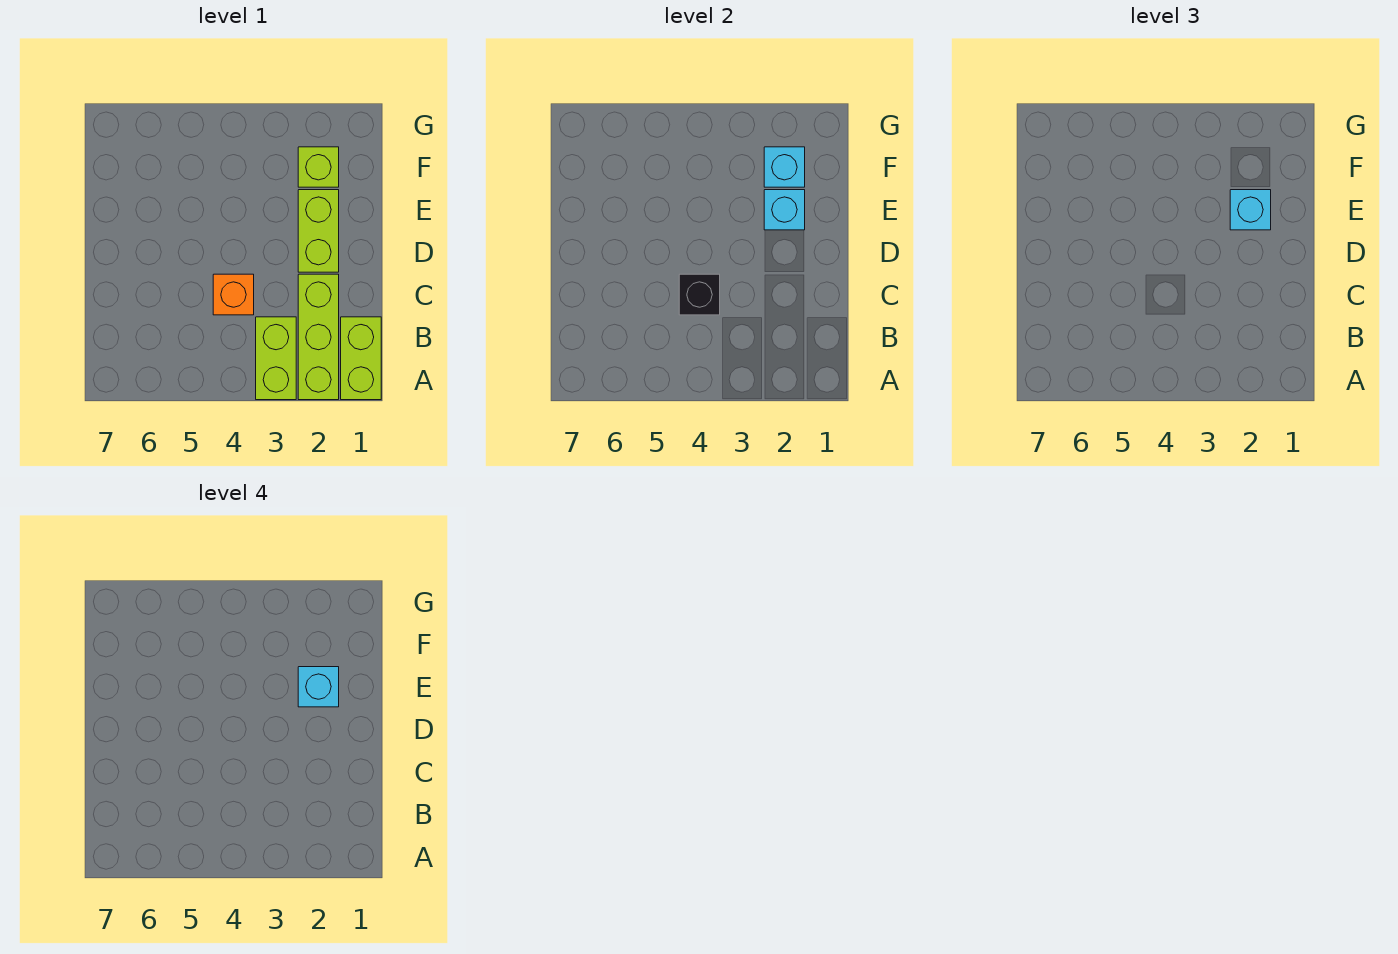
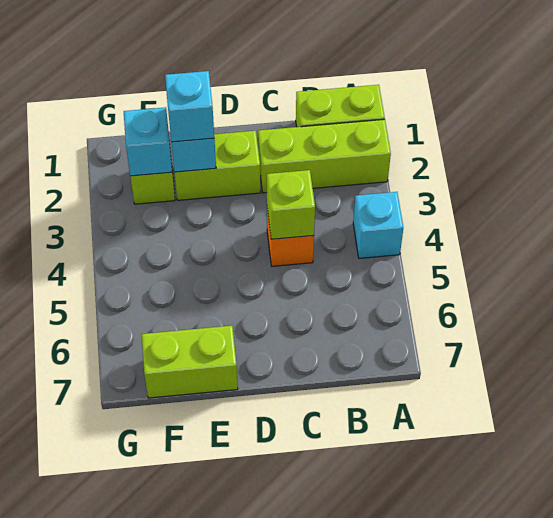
lime 1x2 brick [256,317,296,400] -> lime 1x2 brick moved to [141,326,238,398]
black 1x1 brick [679,274,720,315] -> lime 1x1 brick [267,170,315,239]
cyan 1x1 brick [298,667,339,707] -> cyan 1x1 brick moved to [353,192,403,258]

